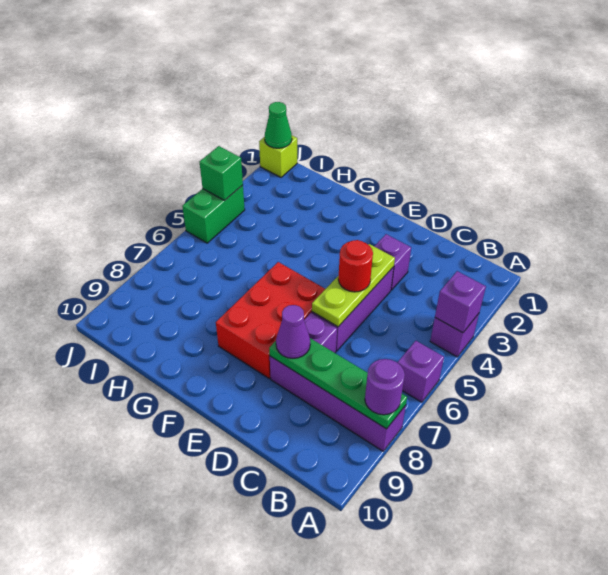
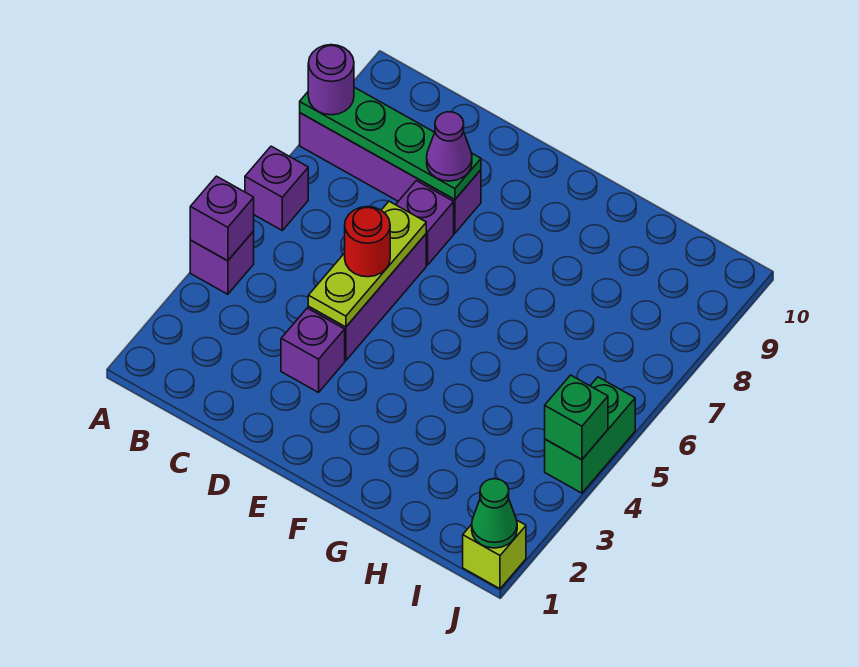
red 2x3 brick [216,262,325,378] -> none

